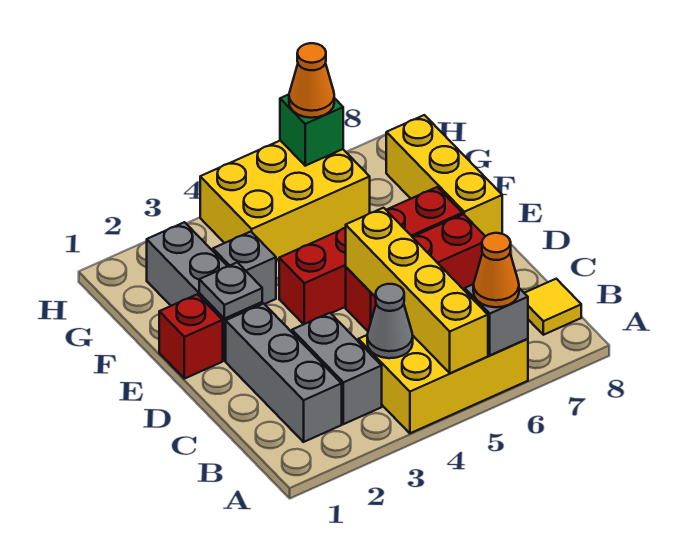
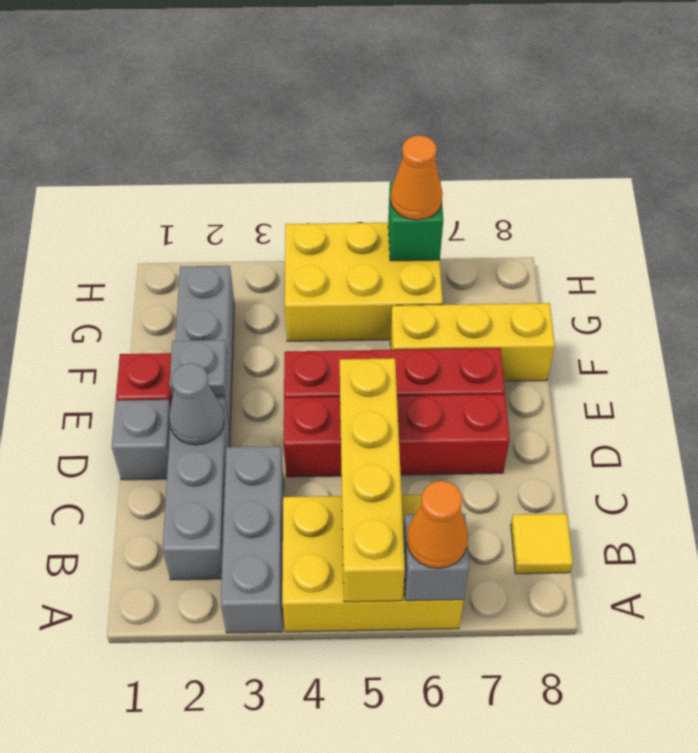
grey 1x2 brick [292,313,382,424] -> grey 1x3 brick [221,446,284,633]
grey 1x1 cone [367,284,413,358] -> grey 1x1 cone moved to [169,363,224,445]
red 1x3 brick [346,214,485,331] -> red 1x4 brick [284,394,510,477]
yellow 1x3 brick [386,115,502,236] -> yellow 1x3 brick turned to [390,303,555,381]
grey 1x1 brick [213,232,276,304] -> grey 1x1 brick moved to [112,400,171,480]

